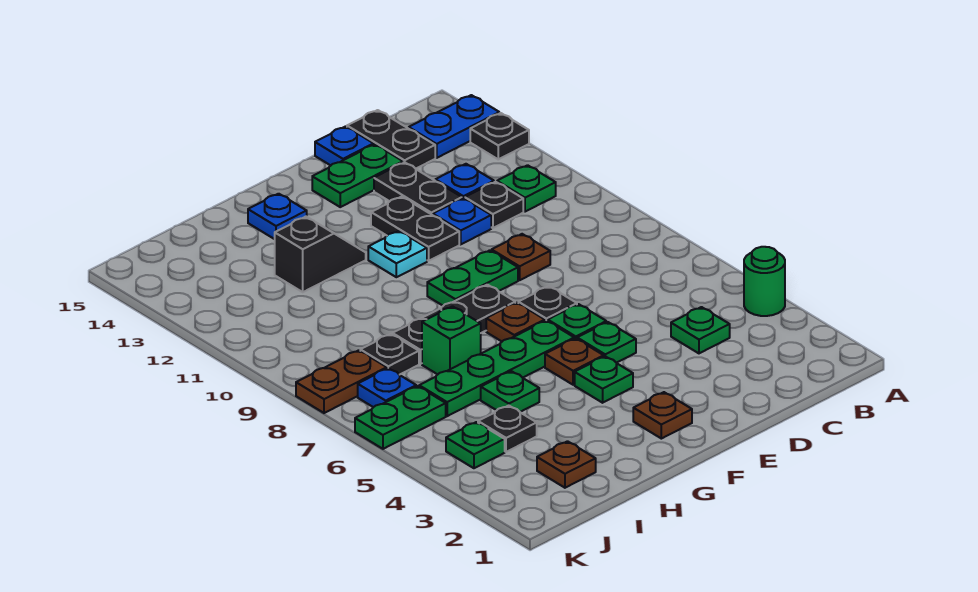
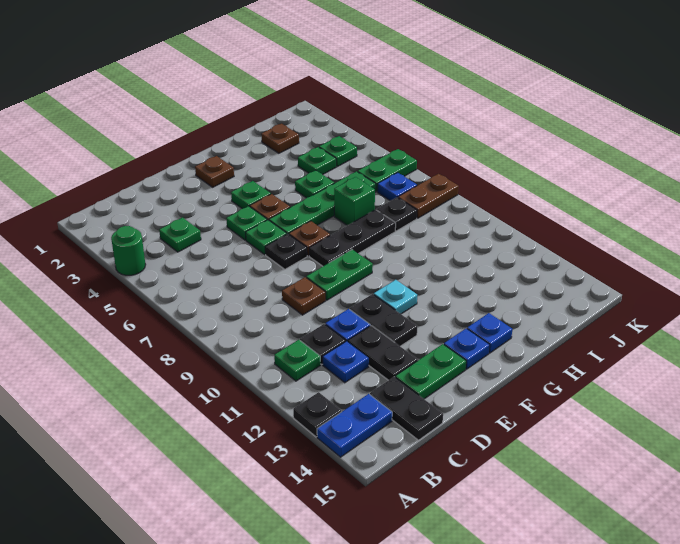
blue 1x1 plate [315,126,374,165] -> blue 1x1 plate moved to [444,328,490,369]
black 1x2 slope [275,216,366,292] -> none
black 1x1 plate [478,406,537,452] -> green 1x1 plate [298,147,336,175]

